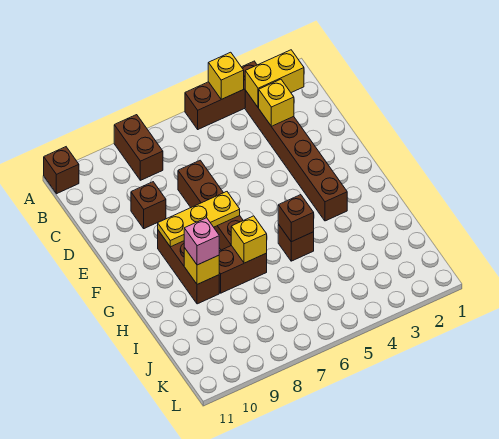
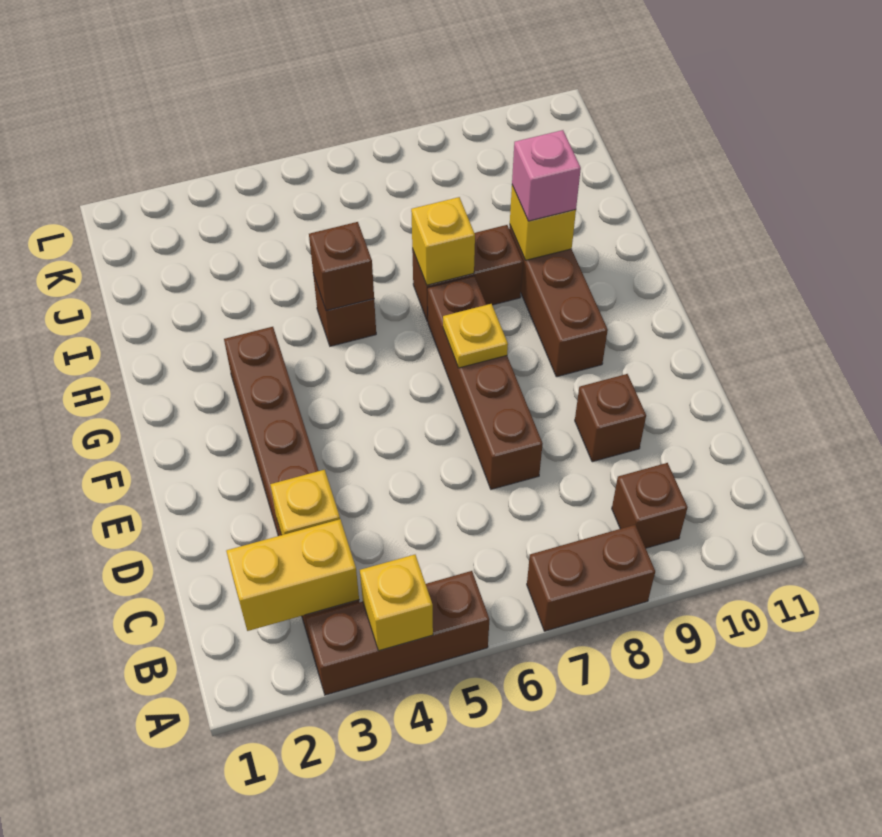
brown 1x2 brick [114,115,163,180] -> brown 1x2 brick turned to [527,525,655,631]
brown 1x1 brick [44,147,79,194] -> brown 1x1 brick moved to [612,463,688,548]
yellow 1x3 plate [158,192,240,247] -> yellow 1x1 plate [443,304,508,368]

